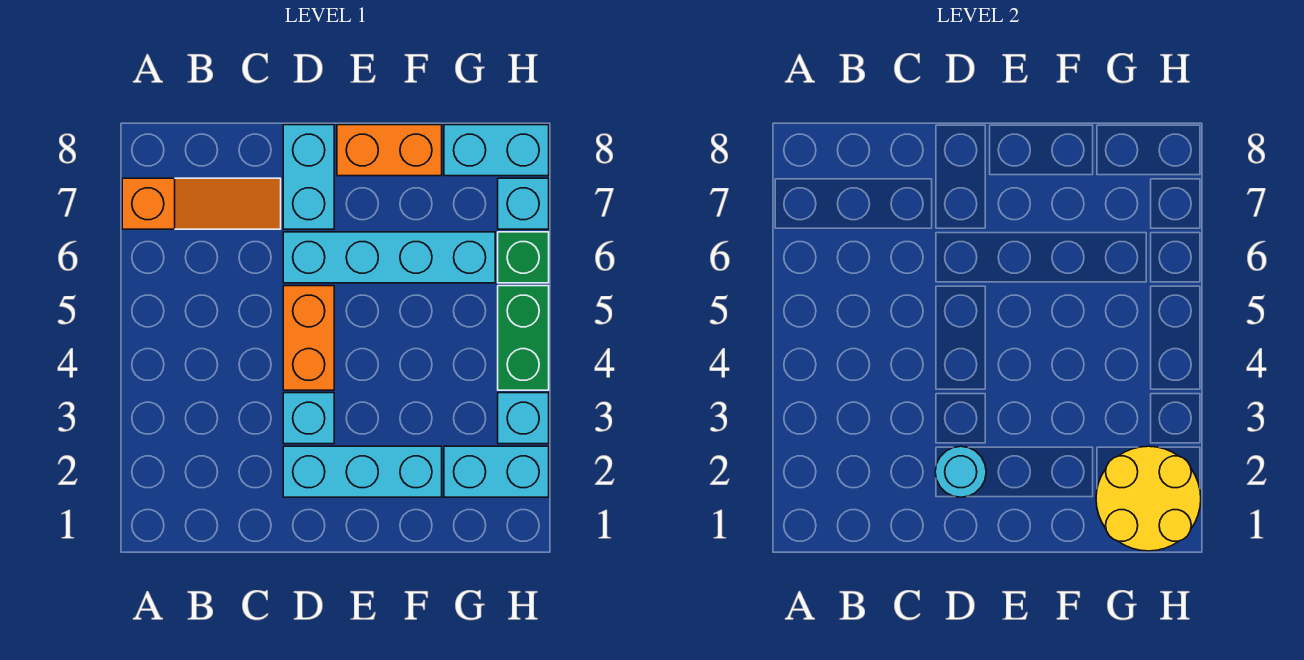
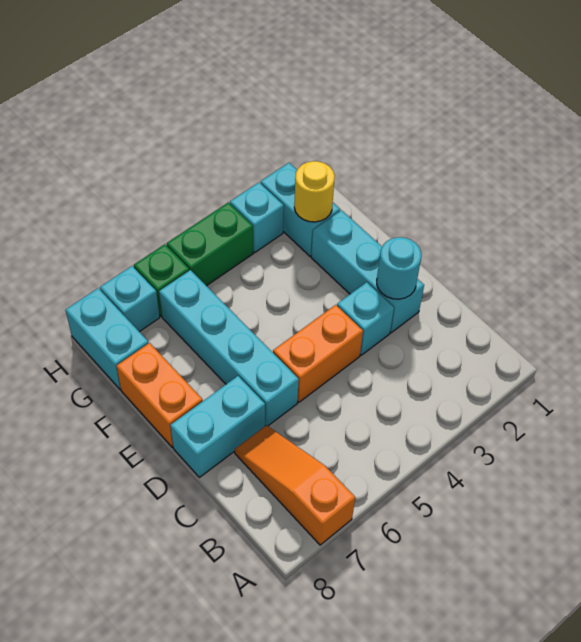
yellow 2x2 round brick [1096,446,1201,551] -> yellow 1x1 round brick [294,161,335,222]

